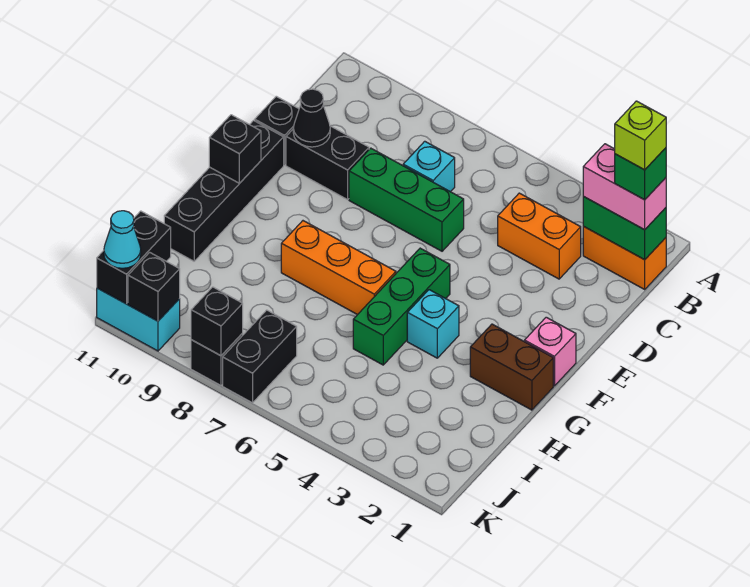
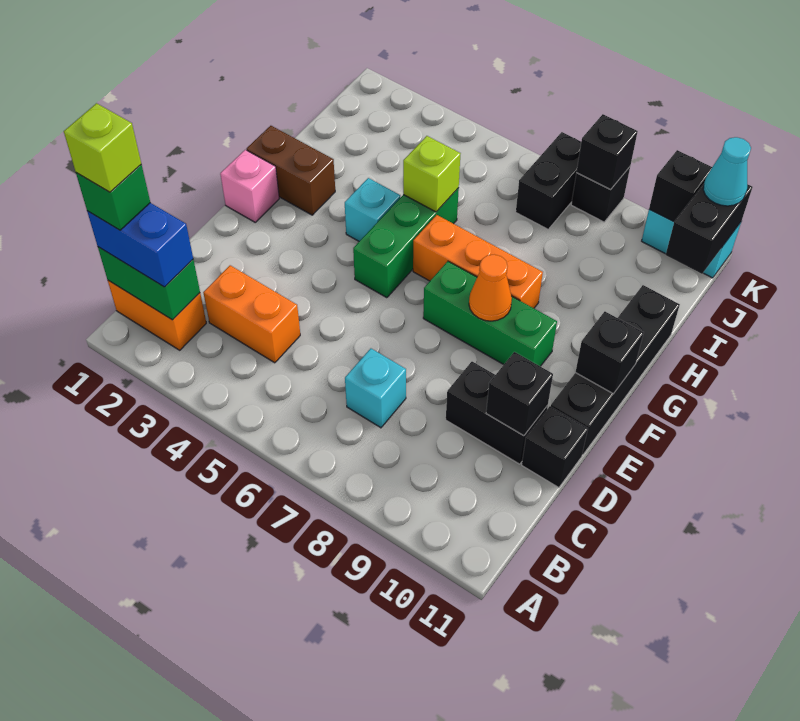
pink 1x2 brick [583,144,666,230] -> blue 1x2 brick [87,203,193,287]
green 1x3 brick [349,148,464,251] -> green 1x3 brick moved to [423,261,557,366]
black 1x1 cone [293,89,330,147] -> black 1x1 brick [486,352,553,436]
none -> orange 1x1 cone [469,255,512,321]
none -> lime 1x1 brick [403,136,461,212]

